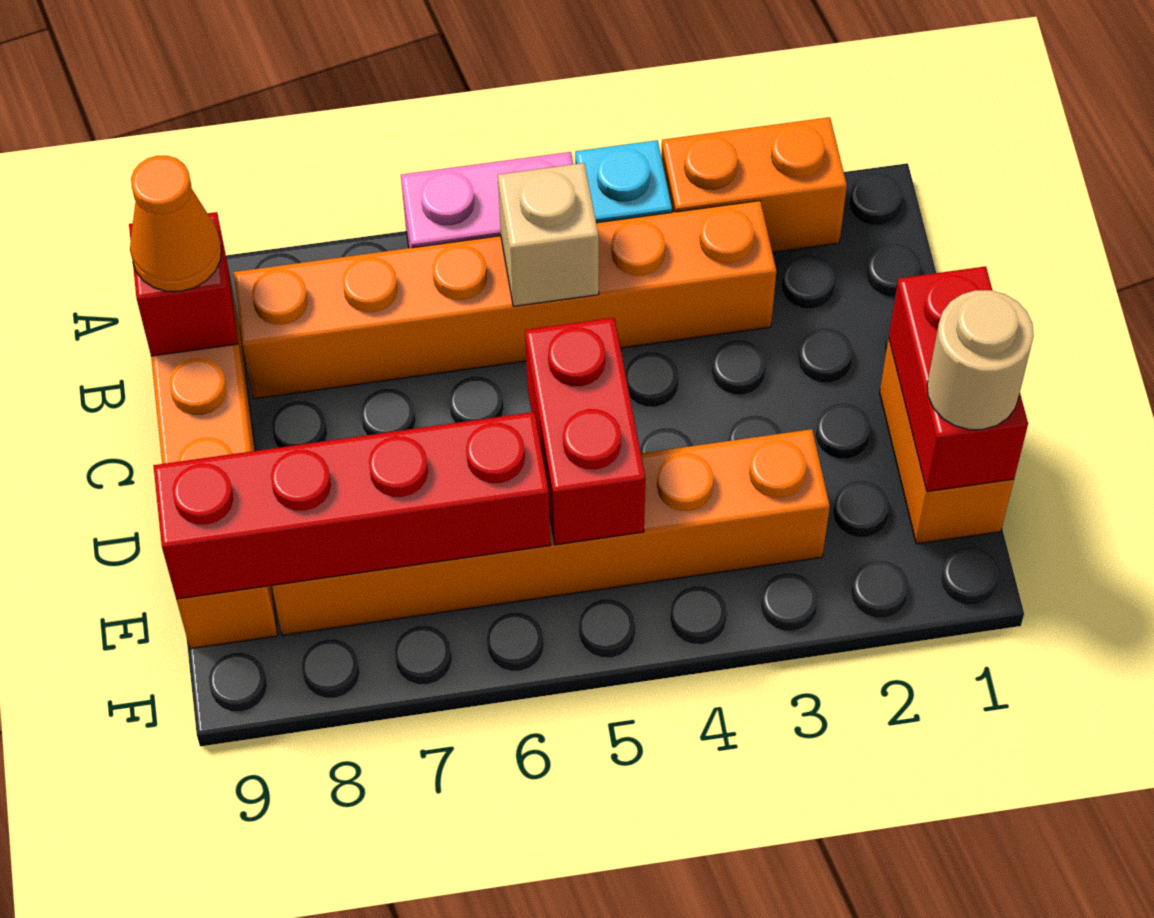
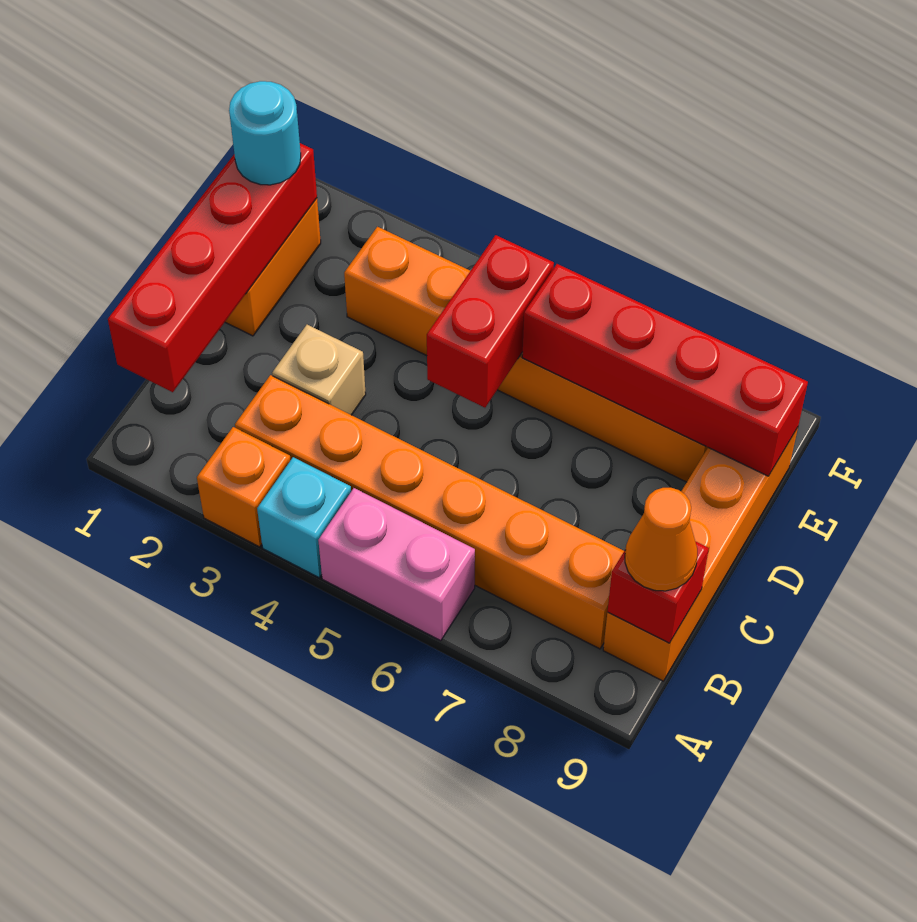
orange 1x2 brick [661,117,847,252] -> orange 1x1 brick [197,427,291,547]
tan 1x1 brick [498,163,599,306] -> tan 1x1 brick moved to [272,325,366,415]
red 1x2 brick [889,266,1028,492] -> red 1x4 brick [108,143,317,392]
tan 1x1 round brick [927,290,1034,430] -> cyan 1x1 round brick [229,81,301,185]

